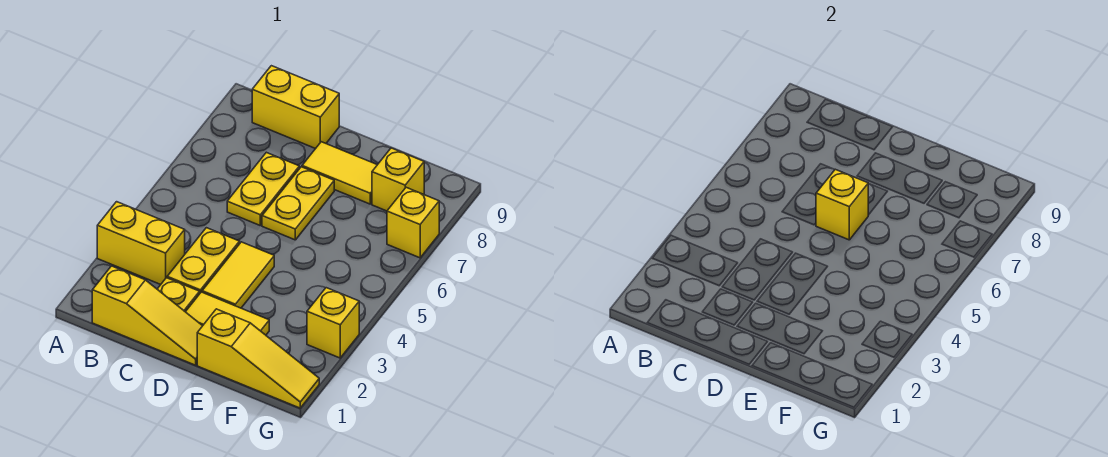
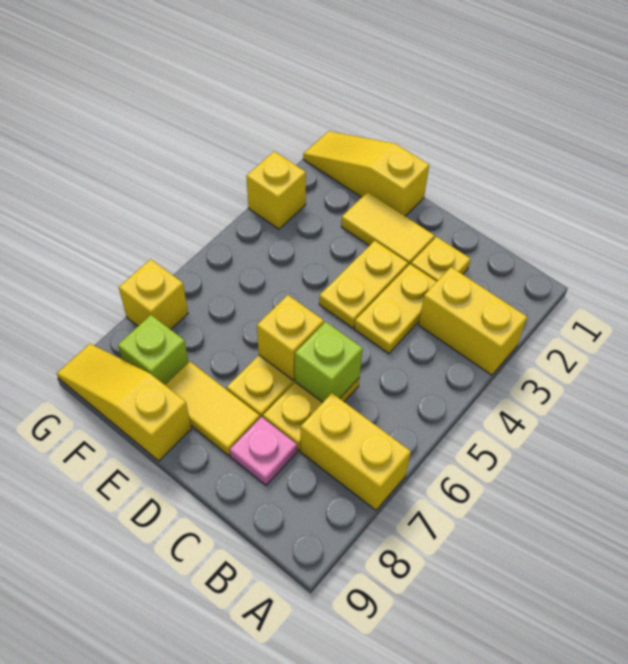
yellow 1x3 slope [92,266,202,365] -> yellow 1x3 slope moved to [57,344,191,461]
yellow 1x2 brick [252,66,339,149] -> yellow 1x2 brick moved to [300,393,411,510]
none -> lime 1x1 brick [295,322,363,402]
none -> pink 1x1 plate [230,417,297,485]
yellow 1x2 tile [202,242,274,308] -> yellow 1x2 plate [319,241,408,328]
yellow 1x1 brick [372,148,424,211] -> lime 1x1 brick [118,315,189,385]

